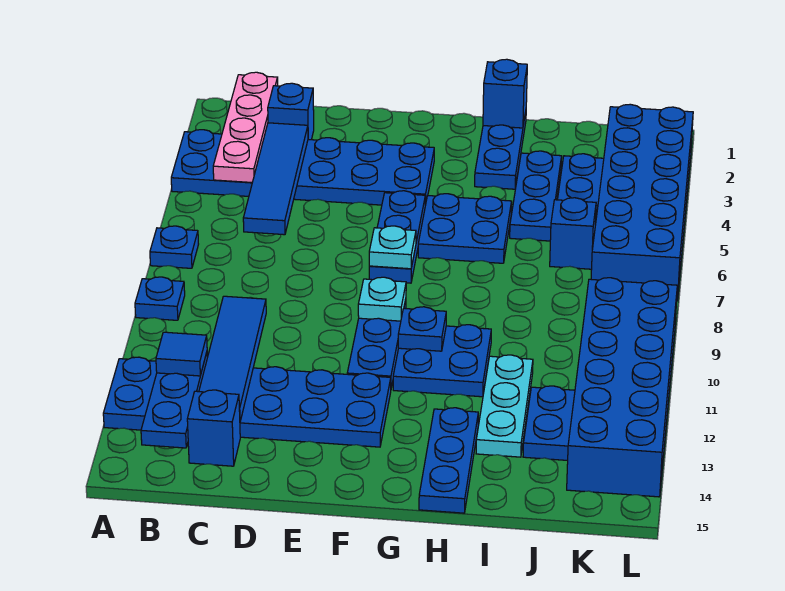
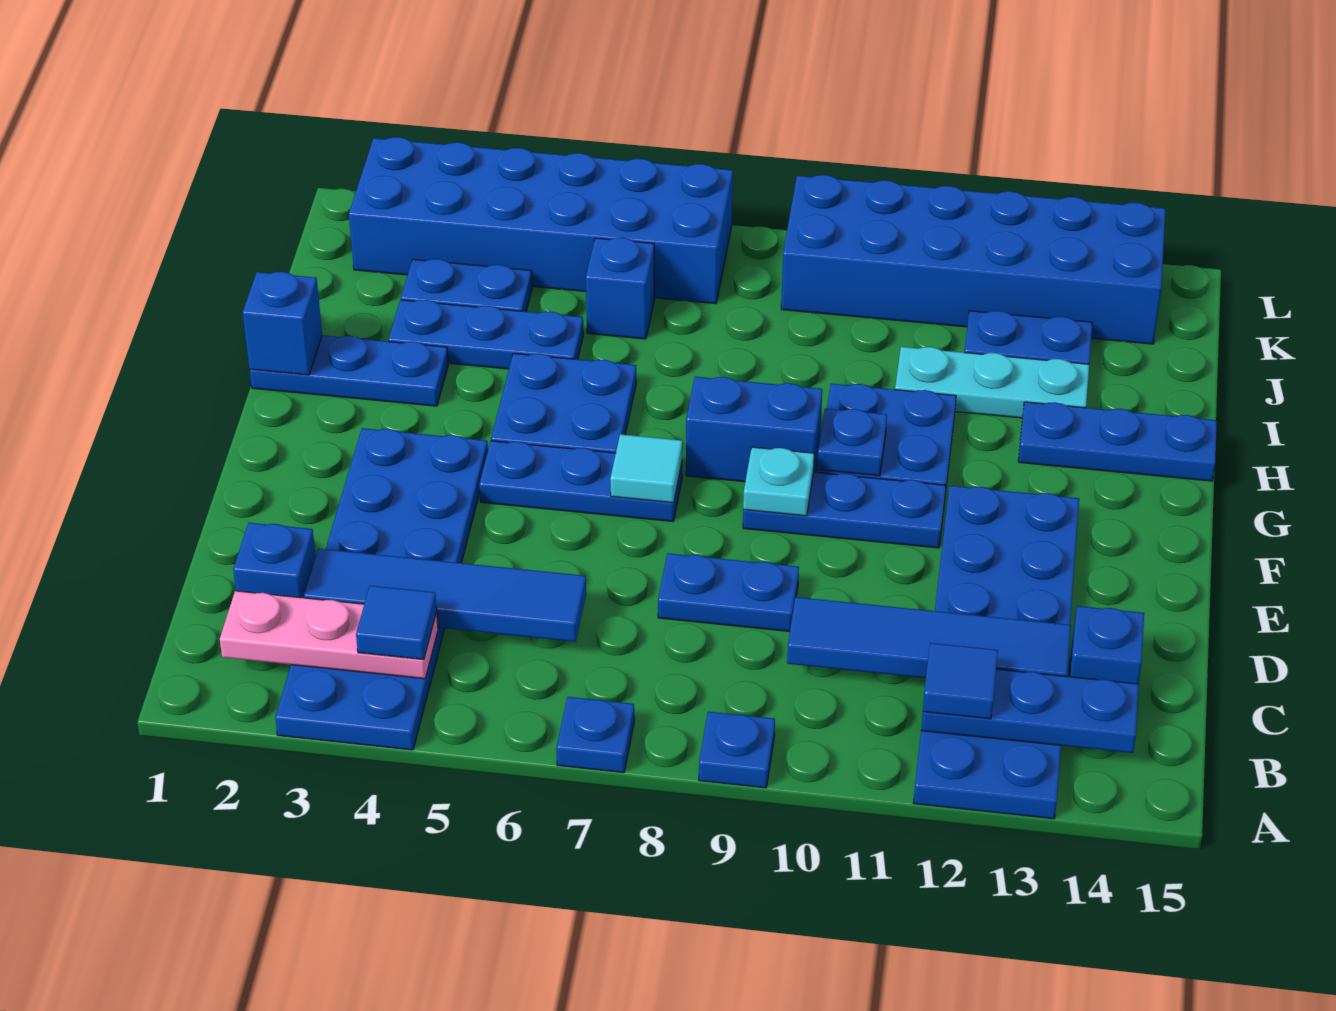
pink 1x4 plate [213,72,278,182] -> pink 1x3 plate [220,591,438,679]
none -> blue 1x1 tile [356,586,437,660]
none -> blue 1x2 plate [658,553,799,632]
cyan 1x1 plate [369,226,416,269] -> cyan 1x1 tile [610,434,682,503]
none -> blue 1x2 brick [686,377,822,482]

